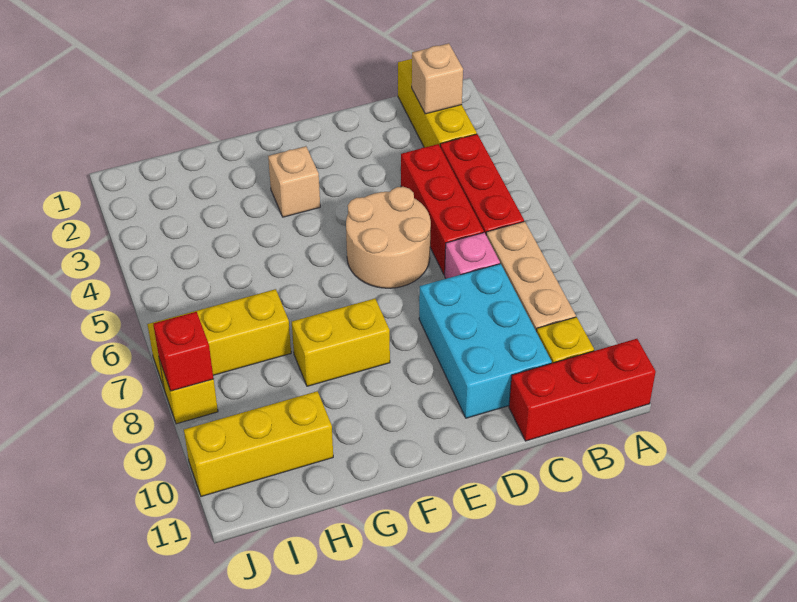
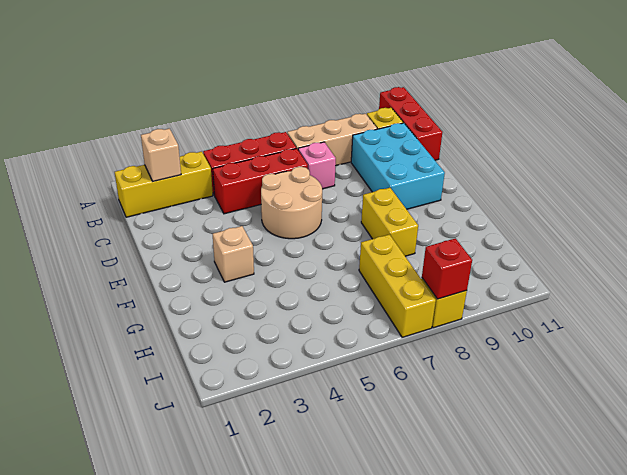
cyan 2x3 brick [419,264,552,418] -> cyan 2x3 brick turned to [351,123,445,209]
yellow 1x3 brick [184,391,333,496] -> none

